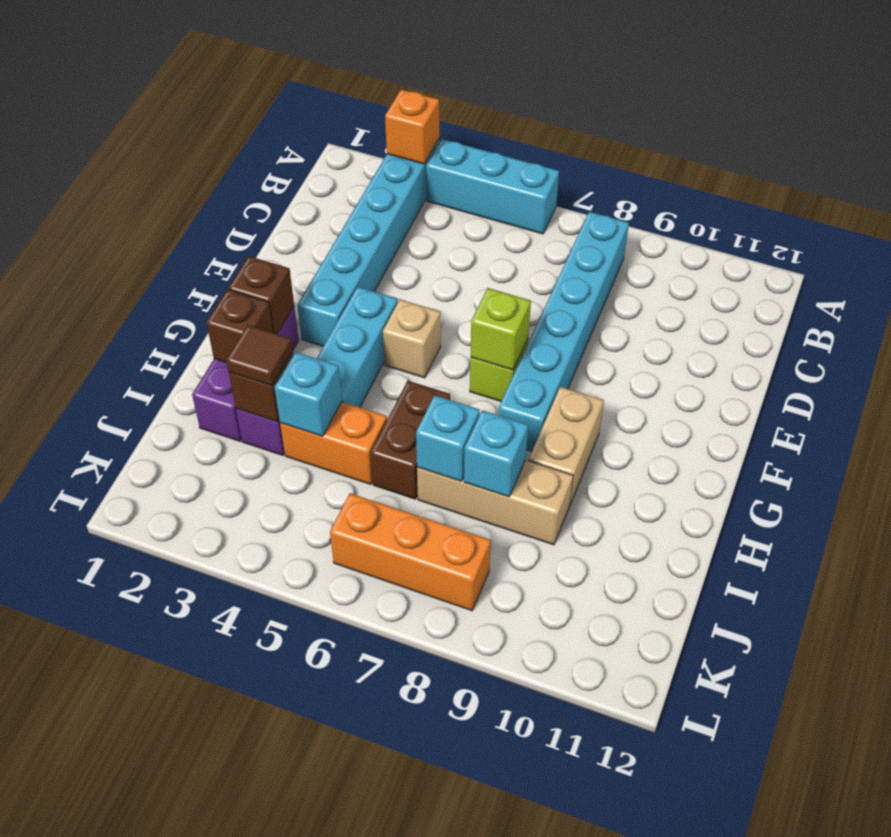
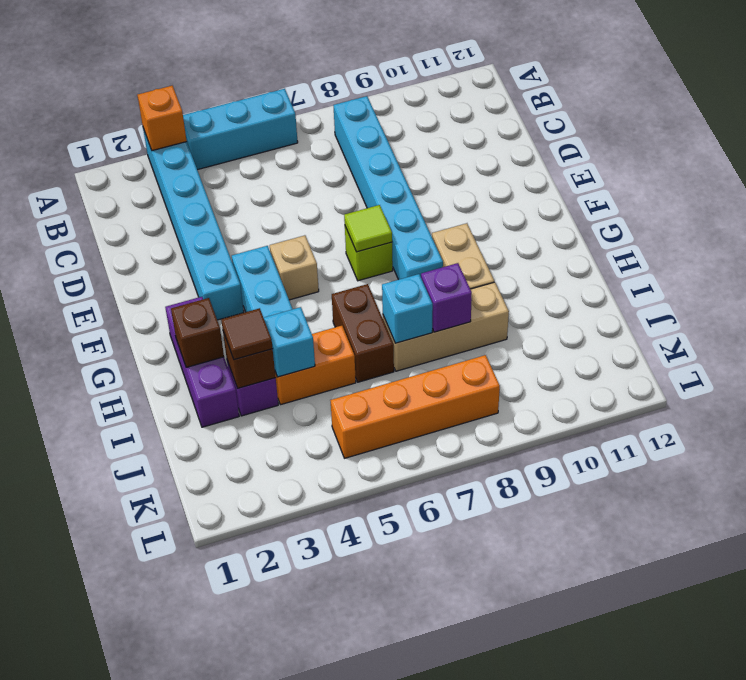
lime 1x1 brick [471,288,531,370] -> lime 1x1 tile [344,205,392,252]
brown 1x1 brick [228,256,294,334] -> none
cyan 1x1 brick [464,410,528,497] -> purple 1x1 brick [421,263,472,332]
orange 1x3 brick [330,493,491,611] -> orange 1x4 brick [331,355,500,458]

